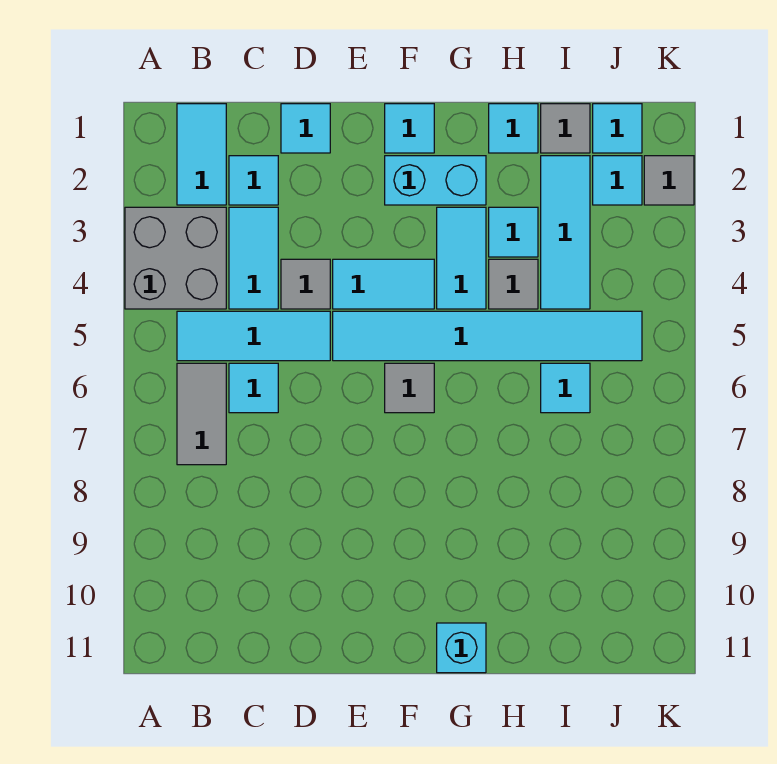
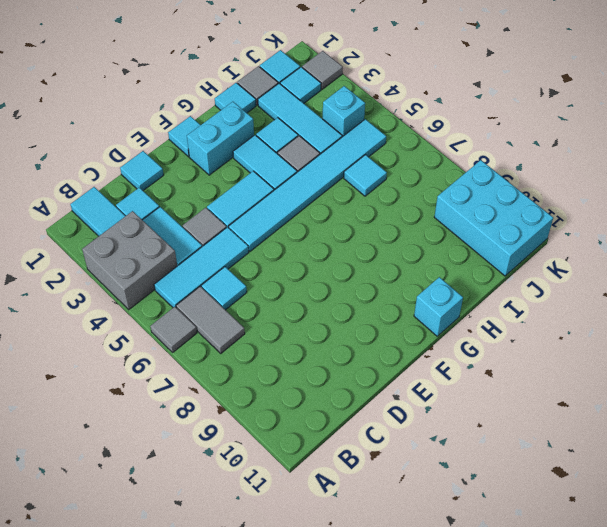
grey 1x1 tile [385,363,434,413] -> grey 1x1 tile moved to [150,307,197,352]
none -> cyan 1x1 brick [323,86,365,137]
none -> cyan 2x3 brick [434,160,553,276]

